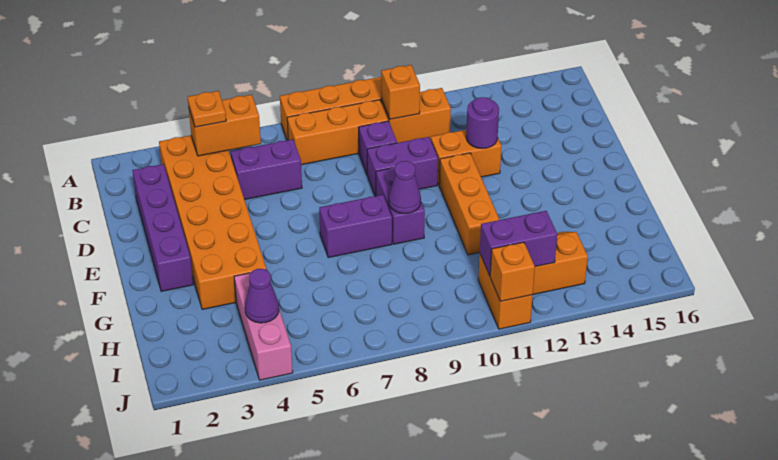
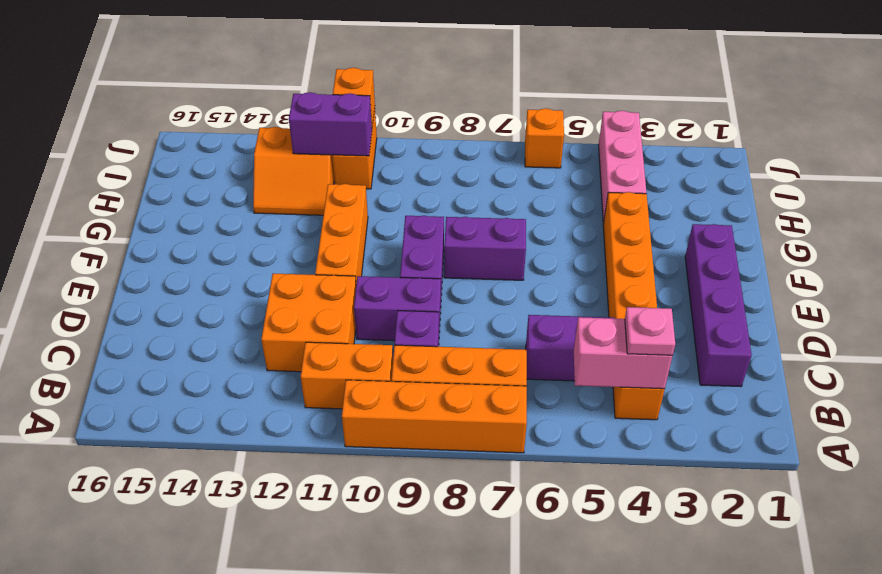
orange 2x6 brick [159,135,266,310] -> orange 1x6 brick [603,192,665,420]
orange 1x2 brick [189,95,261,156] -> pink 1x2 brick [574,317,672,389]
orange 1x1 plate [188,91,226,127] -> pink 1x1 plate [625,307,675,355]
orange 1x1 brick [381,65,420,119] -> orange 1x1 brick moved to [525,108,564,168]
orange 1x2 brick [431,130,502,184] -> orange 2x2 brick [261,273,356,372]
purple 1x1 round brick [466,97,499,149] -> none
purple 1x1 cone [389,161,421,214] -> none
purple 1x1 cone [245,269,279,323] -> none

